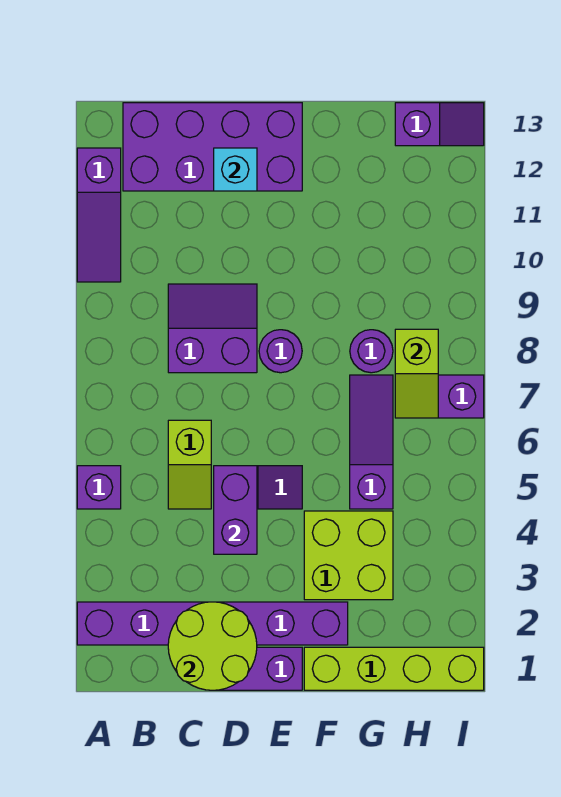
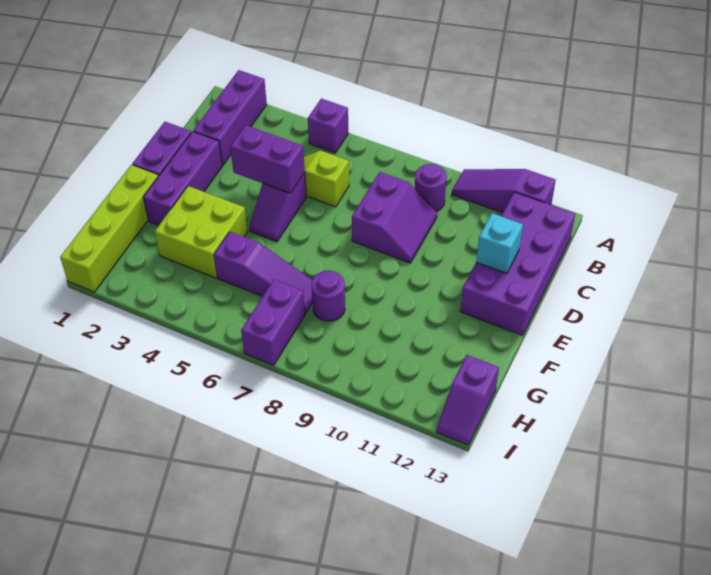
lime 2x2 round brick [168,602,257,690] -> none
purple 1x1 round brick [259,330,302,373] -> purple 1x1 round brick moved to [415,164,447,211]
lime 1x2 slope [395,329,438,418] -> none

